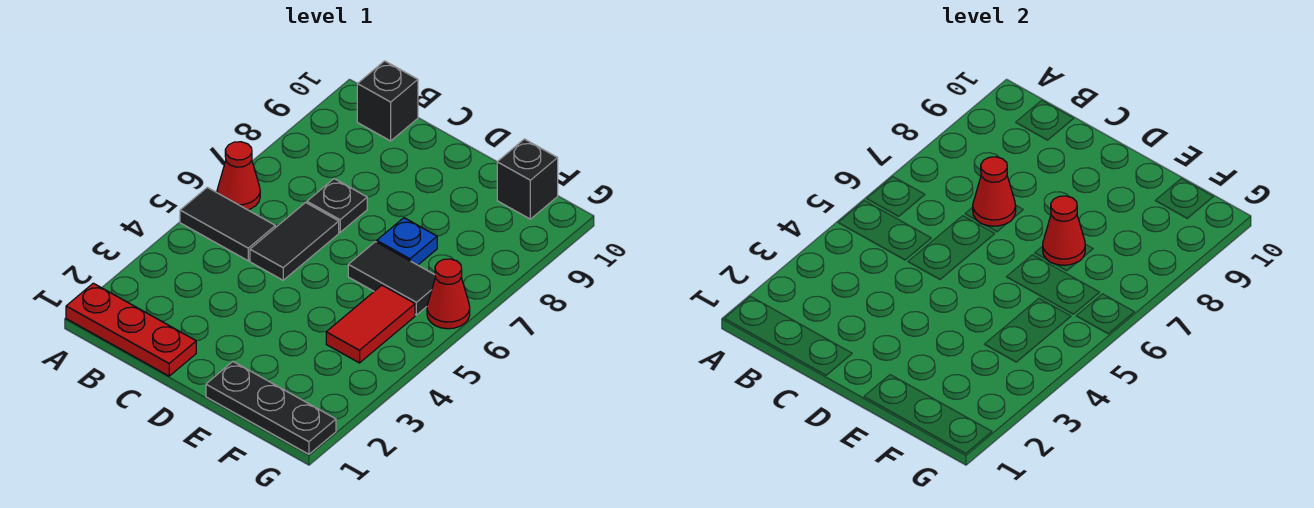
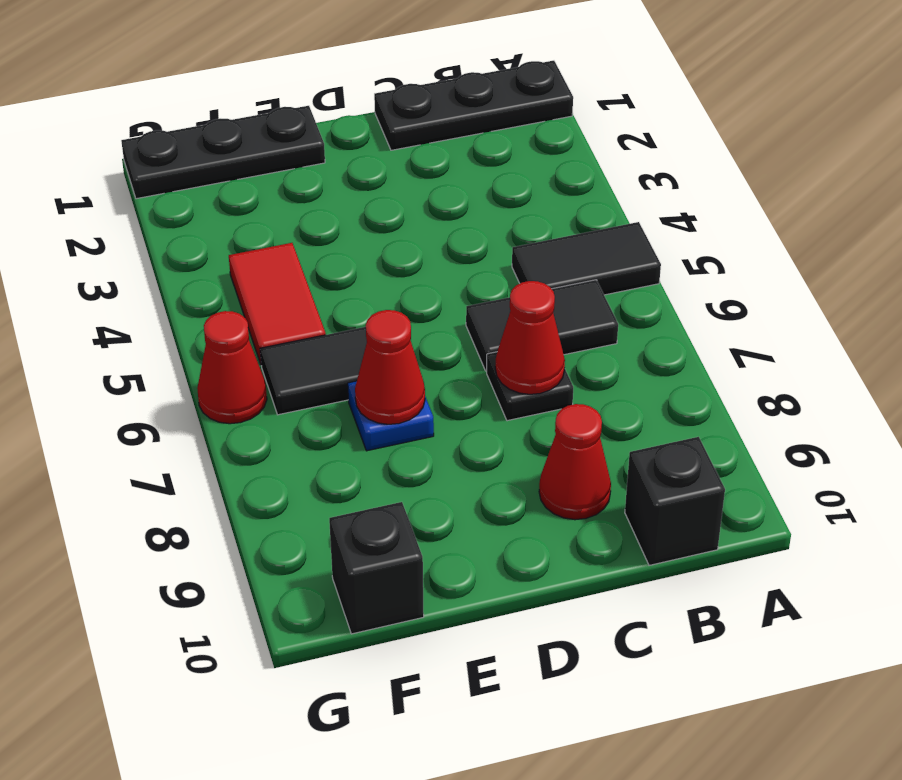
red 1x3 plate [66,283,196,376] -> black 1x3 plate [374,61,573,150]
red 1x1 cone [217,142,260,210] -> red 1x1 cone moved to [539,404,611,520]
black 1x2 tile [250,203,339,280] -> black 1x2 tile turned to [466,280,618,371]

